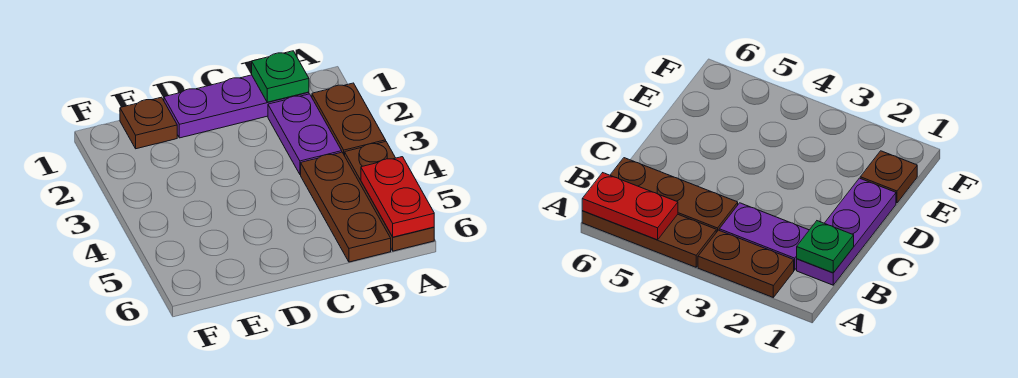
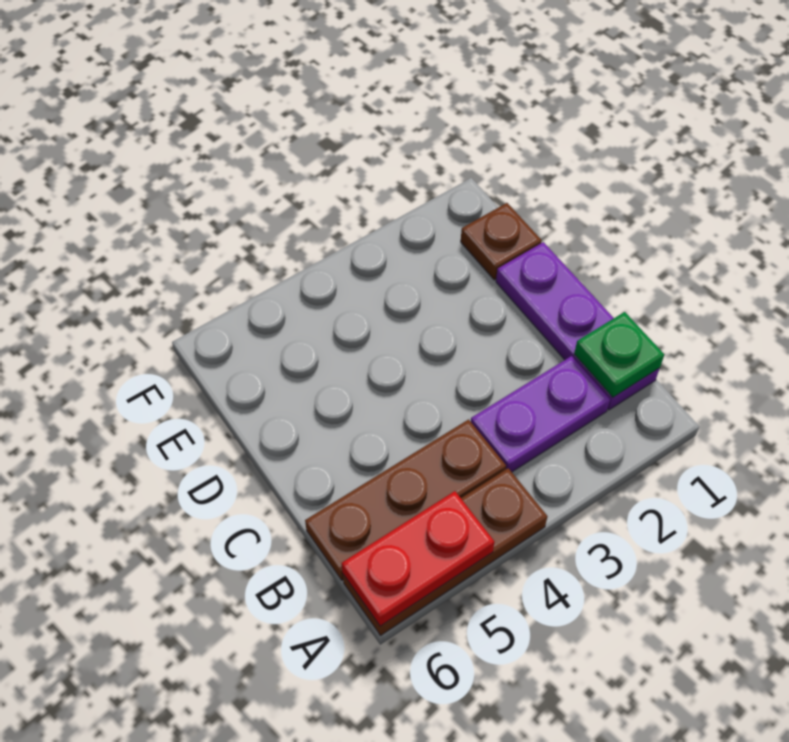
brown 1x2 plate [312,83,386,156] -> none

